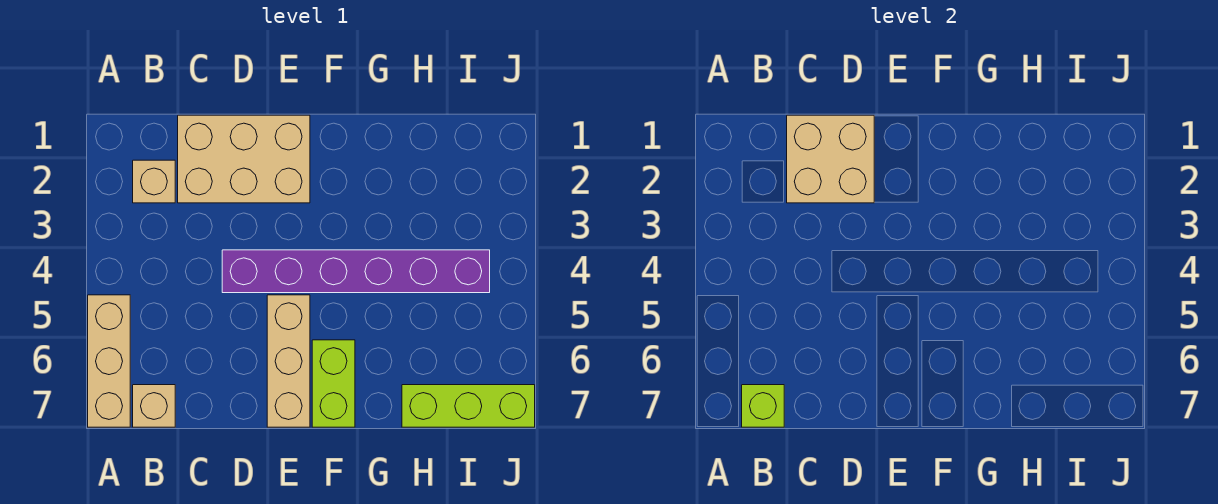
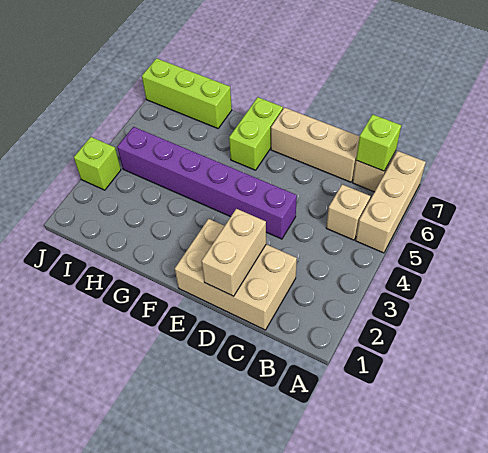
tan 1x1 brick [133,160,175,203] -> tan 1x1 brick moved to [326,185,370,240]
tan 2x2 brick [787,115,874,203] -> tan 1x2 brick [201,209,266,296]
tan 1x3 brick [267,295,310,427] -> tan 1x3 brick turned to [271,108,360,182]
none -> lime 1x1 brick [74,137,121,190]

